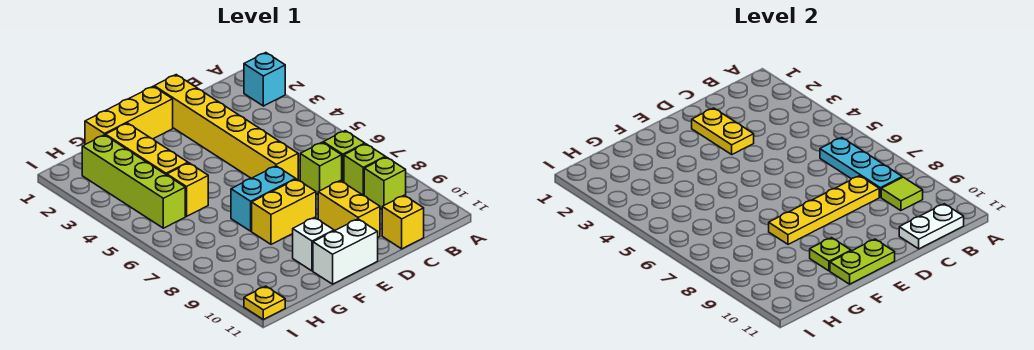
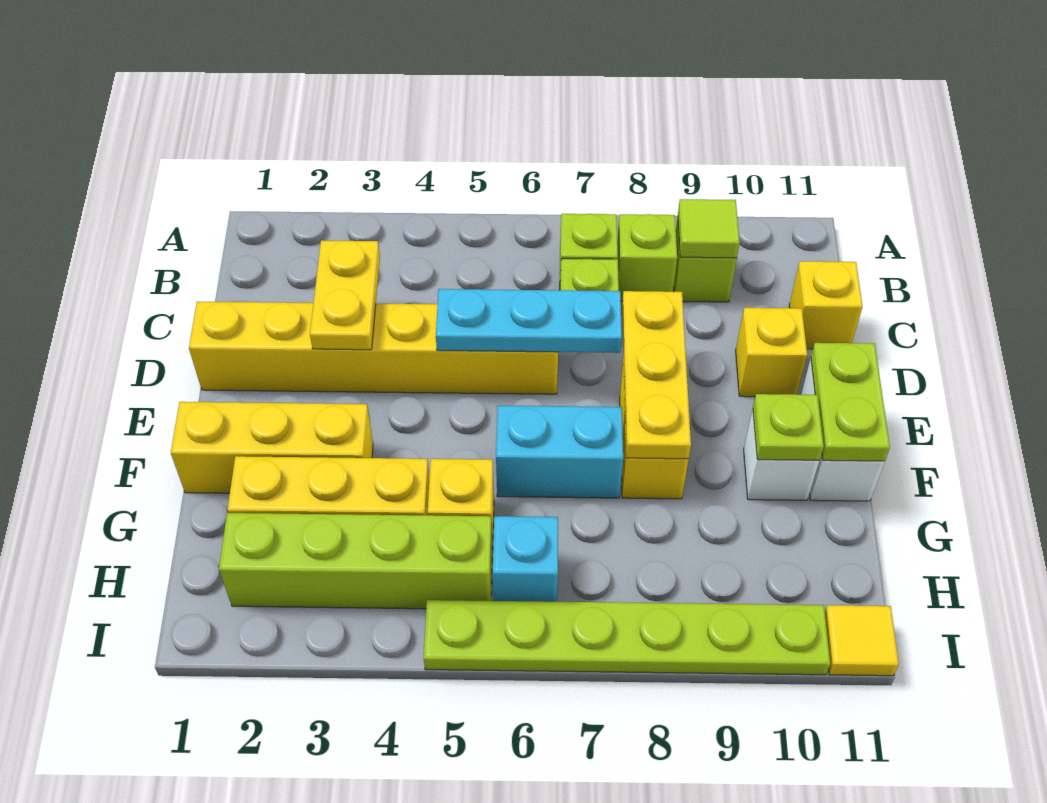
cyan 1x1 brick [244,53,285,106] -> cyan 1x1 brick moved to [493,516,558,602]
cyan 1x3 plate [820,138,902,197] -> cyan 1x3 plate moved to [436,289,622,353]
white 1x2 plate [899,204,964,249] -> none
yellow 1x4 plate [769,176,879,244] -> yellow 1x3 plate [622,291,691,459]
yellow 1x2 plate [692,108,754,154] -> yellow 1x2 plate turned to [310,240,380,350]
yellow 1x2 brick [318,181,380,237] -> yellow 1x1 brick [736,308,807,397]
yellow 1x3 brick [85,86,173,144] -> yellow 1x3 brick turned to [171,402,373,493]
cyan 1x2 brick [231,166,296,231] -> cyan 1x2 brick turned to [496,406,623,498]
none -> lime 1x6 plate [424,600,830,675]
yellow 1x1 plate [244,286,285,320] -> yellow 1x1 tile [825,605,899,676]

